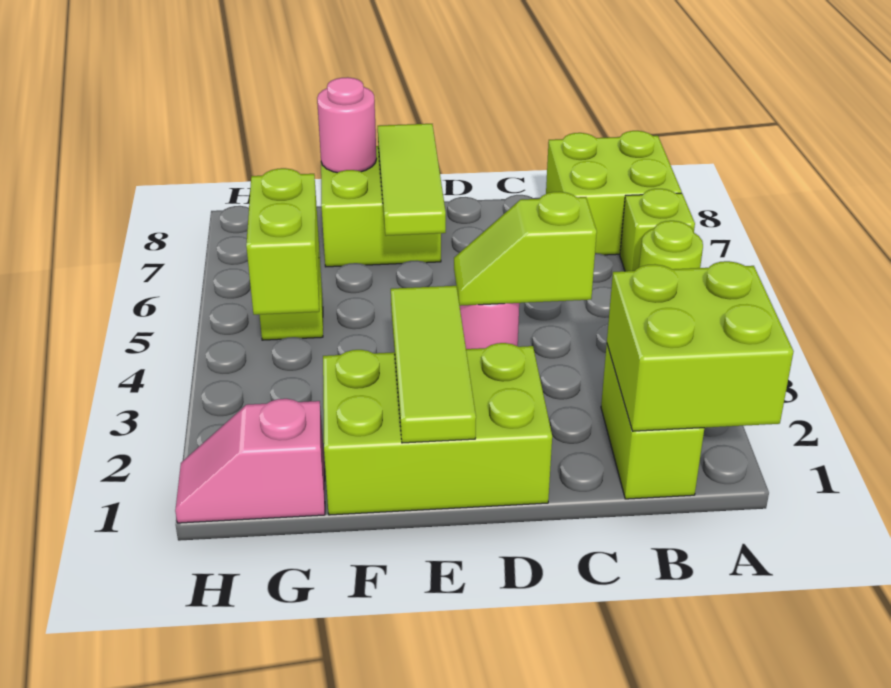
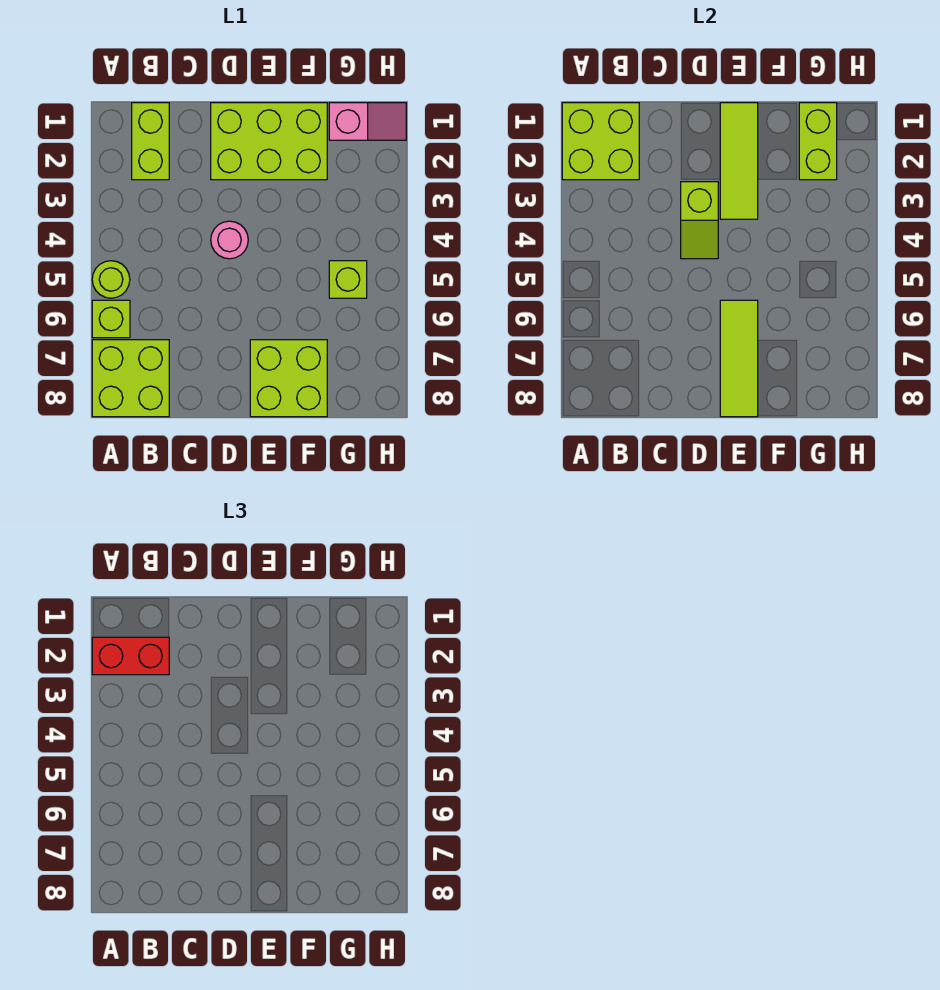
none -> red 1x2 brick [92,637,169,675]
lime 1x2 slope [454,192,597,306] -> lime 1x2 slope turned to [681,182,718,259]
pink 1x1 round brick [317,77,377,173] -> none
lime 1x2 brick [246,168,319,315] -> lime 1x2 brick moved to [799,103,837,180]

